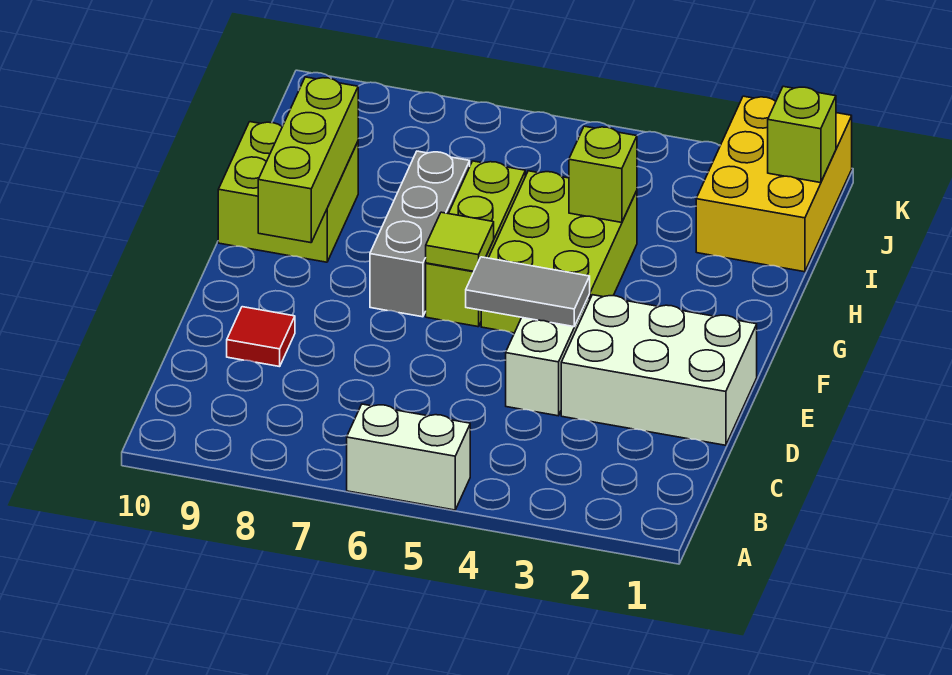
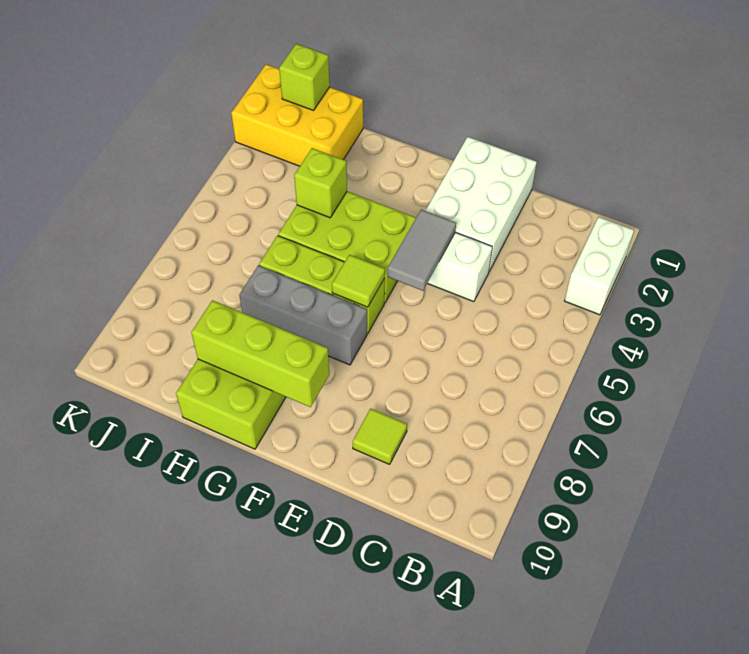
white 1x2 brick [347,404,470,510] -> white 1x2 brick moved to [565,217,634,315]
red 1x1 tile [227,307,295,367] -> lime 1x1 tile [353,409,407,464]

